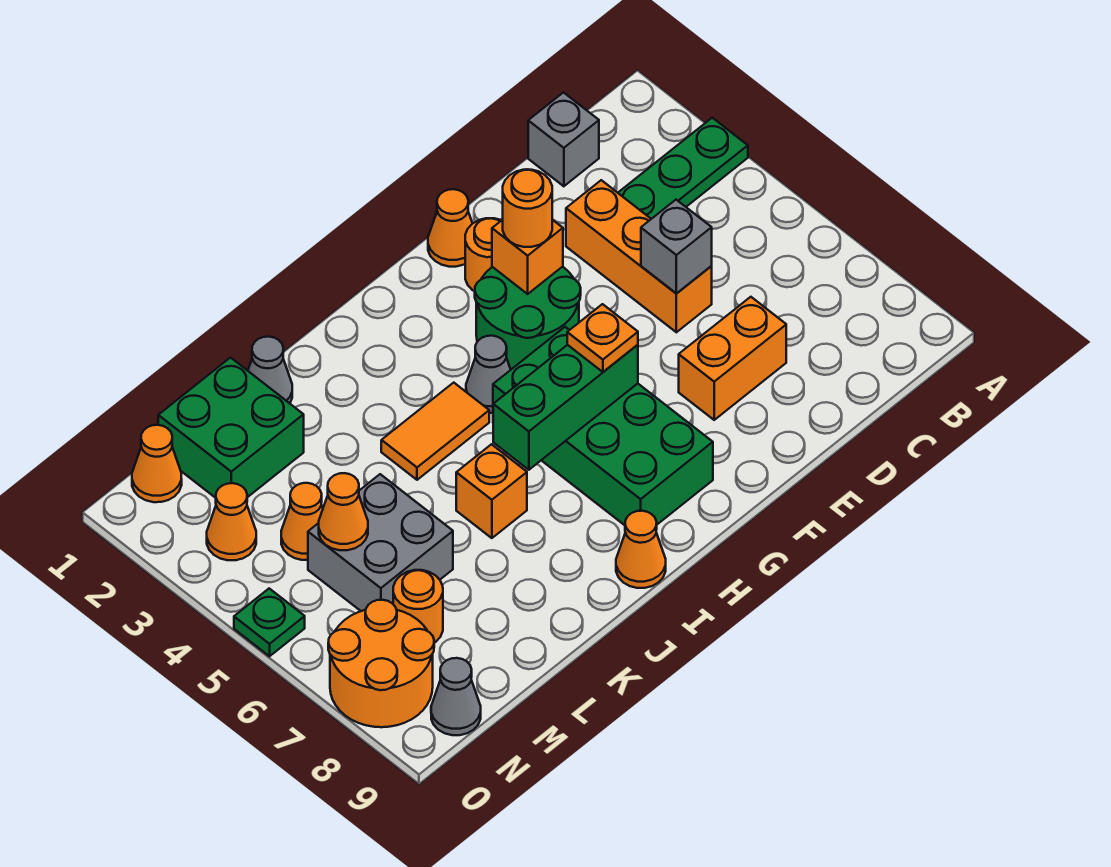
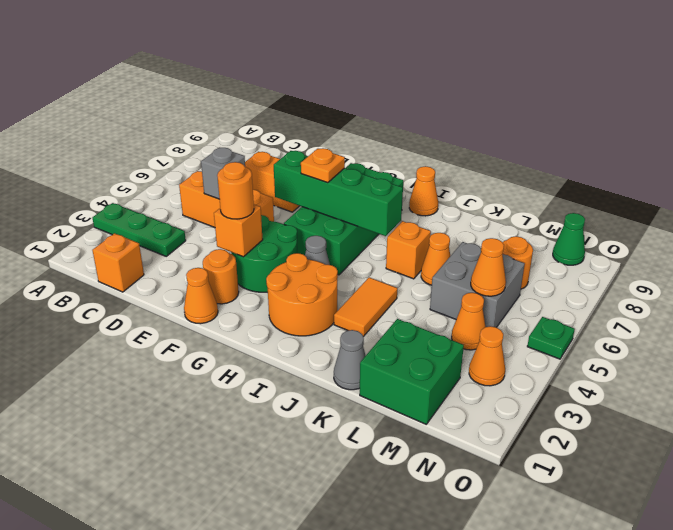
grey 1x1 brick [528,93,599,186] -> orange 1x1 brick [92,233,144,292]
orange 1x3 brick [566,180,712,332] -> orange 1x3 brick turned to [179,171,274,228]
green 1x3 brick [493,345,638,470] -> green 1x4 brick [274,151,403,236]
orange 1x2 tile [381,383,489,480] -> orange 1x2 tile turned to [334,277,397,337]
orange 1x1 cone [132,425,182,502] -> orange 1x1 cone moved to [421,233,450,285]
orange 2x2 round brick [328,600,434,727] -> orange 2x2 round brick moved to [266,253,338,336]
grey 1x1 cone [431,658,481,735] -> green 1x1 cone [553,213,585,265]

